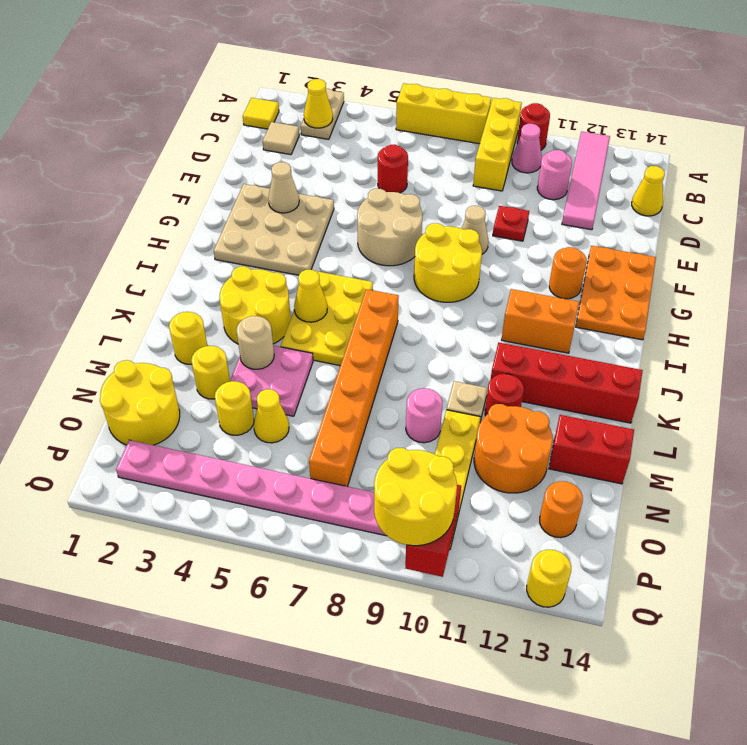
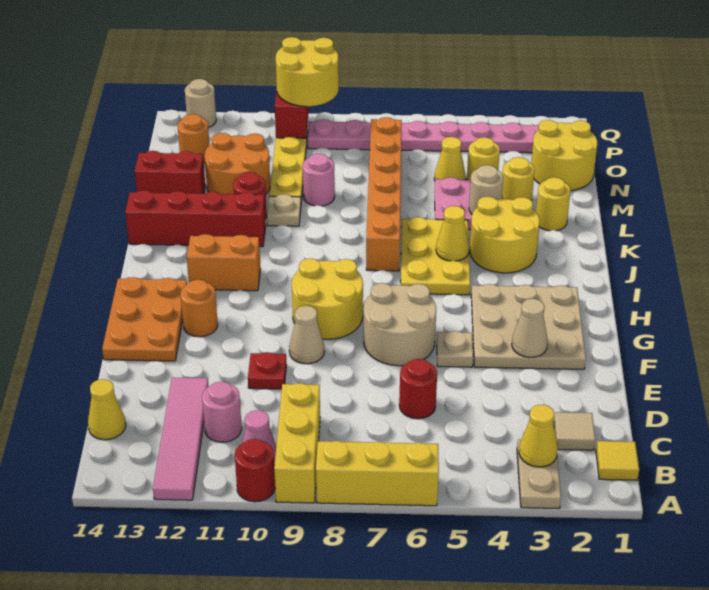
none -> tan 1x1 plate [437,331,473,367]
yellow 1x1 round brick [527,550,571,607] -> tan 1x1 round brick [185,79,216,128]

